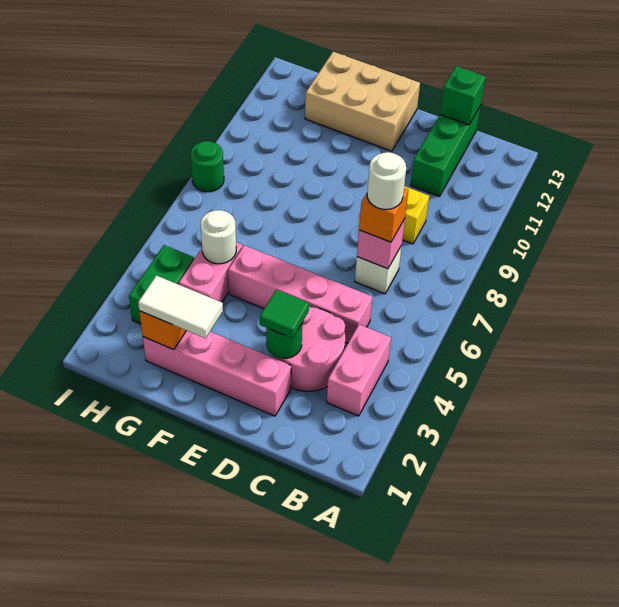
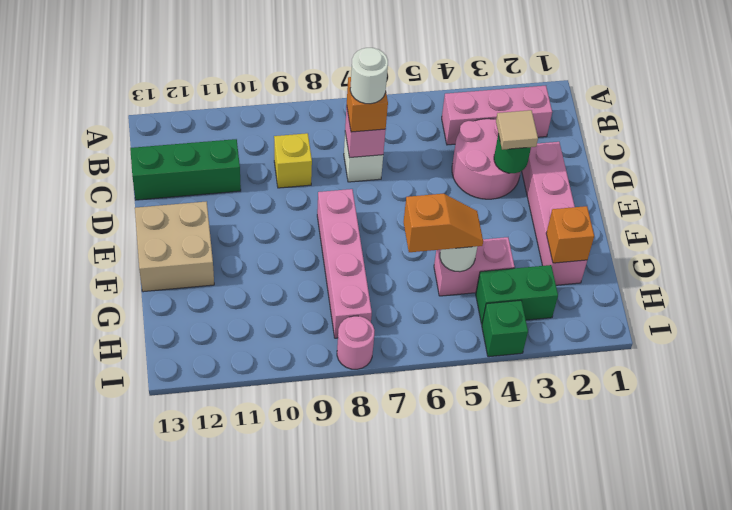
pink 1x2 brick [327,324,391,416] -> pink 1x3 brick [442,86,552,145]
pink 1x4 brick [228,245,372,343] -> pink 1x4 brick moved to [317,189,372,338]
green 1x1 brick [440,66,486,125] -> green 1x1 brick moved to [482,300,528,357]
green 1x1 tile [260,290,309,338] -> tan 1x1 tile [496,110,538,150]
tan 2x3 brick [305,52,420,151] -> tan 2x2 brick [135,201,214,292]
white 1x2 tile [138,276,223,338] -> none
none -> orange 1x2 slope [404,194,483,252]
green 1x1 round brick [191,141,224,192] -> pink 1x1 round brick [337,316,375,369]

